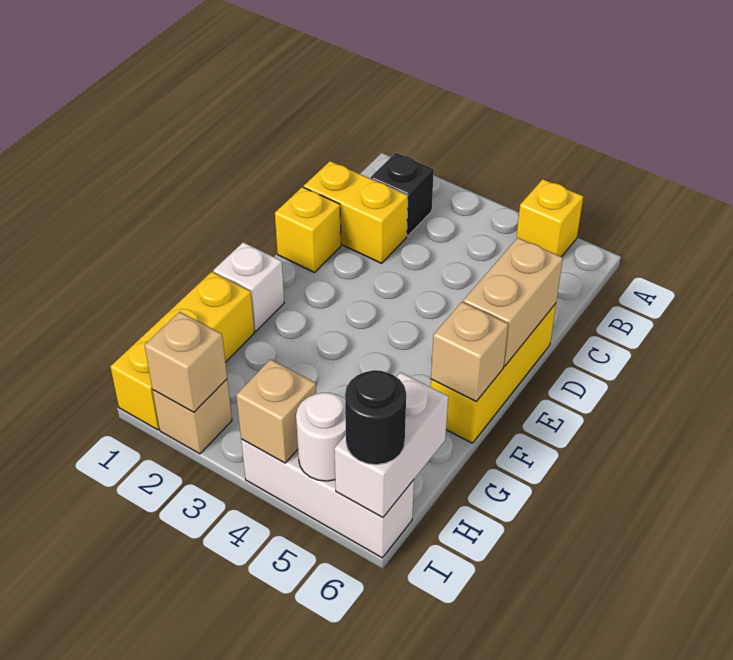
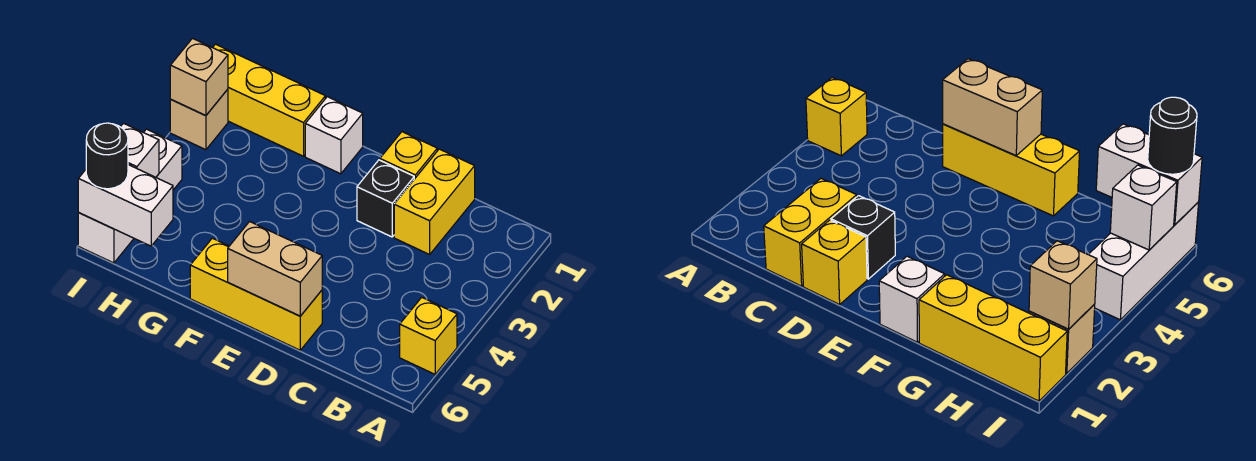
black 1x1 brick [371,153,434,236] -> black 1x1 brick moved to [357,160,414,237]
tan 1x1 brick [431,302,508,402] -> none
tan 1x1 brick [236,359,316,463] -> none
white 1x1 round brick [296,393,346,481] -> white 1x1 brick [121,123,159,177]

